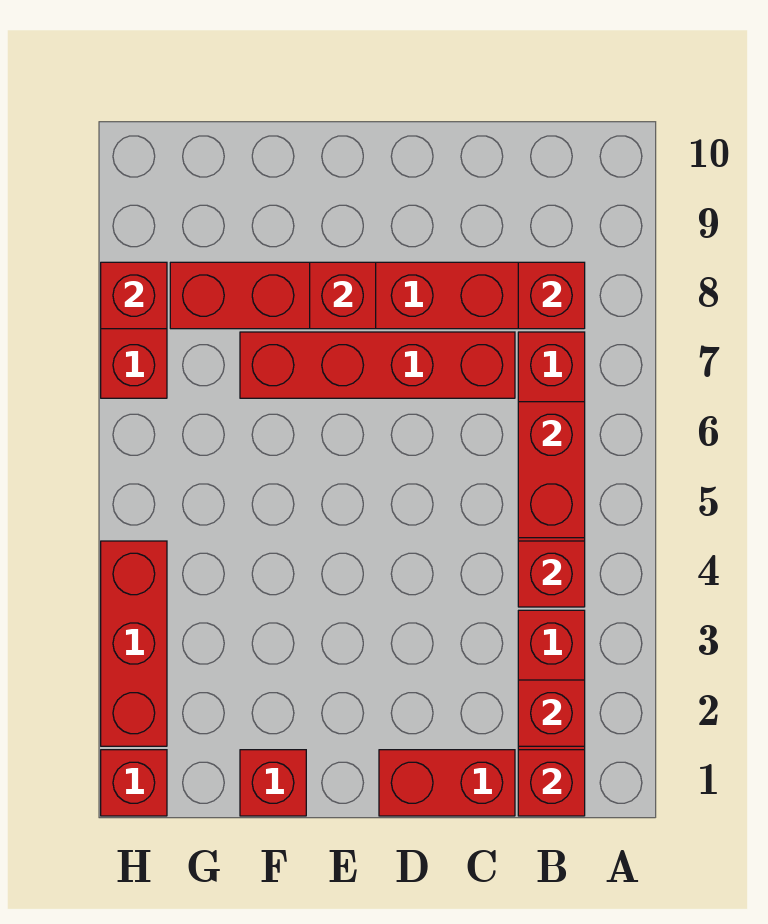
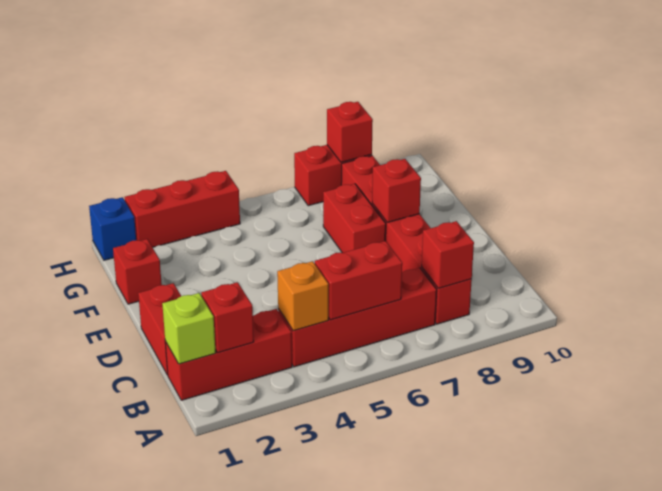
red 1x1 brick [518,750,585,816] -> lime 1x1 brick [162,293,216,364]
red 1x1 brick [518,541,585,607] -> orange 1x1 brick [277,261,328,331]
red 1x4 brick [240,332,515,398] -> red 1x2 brick [323,184,386,253]
red 1x1 brick [101,750,167,816] -> blue 1x1 brick [89,197,136,260]

